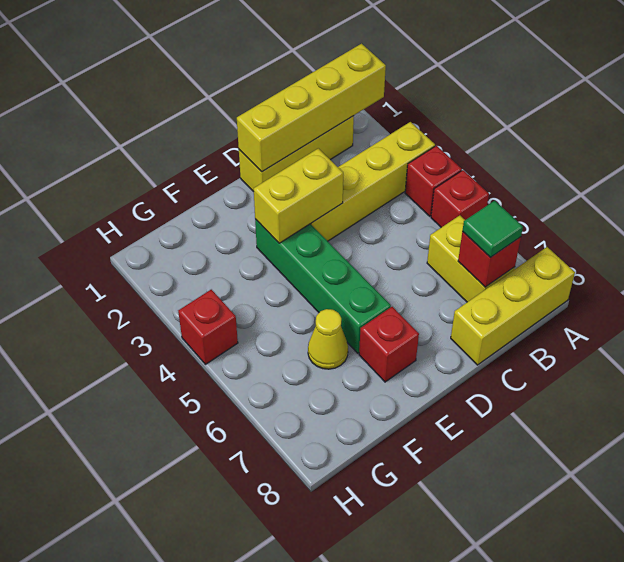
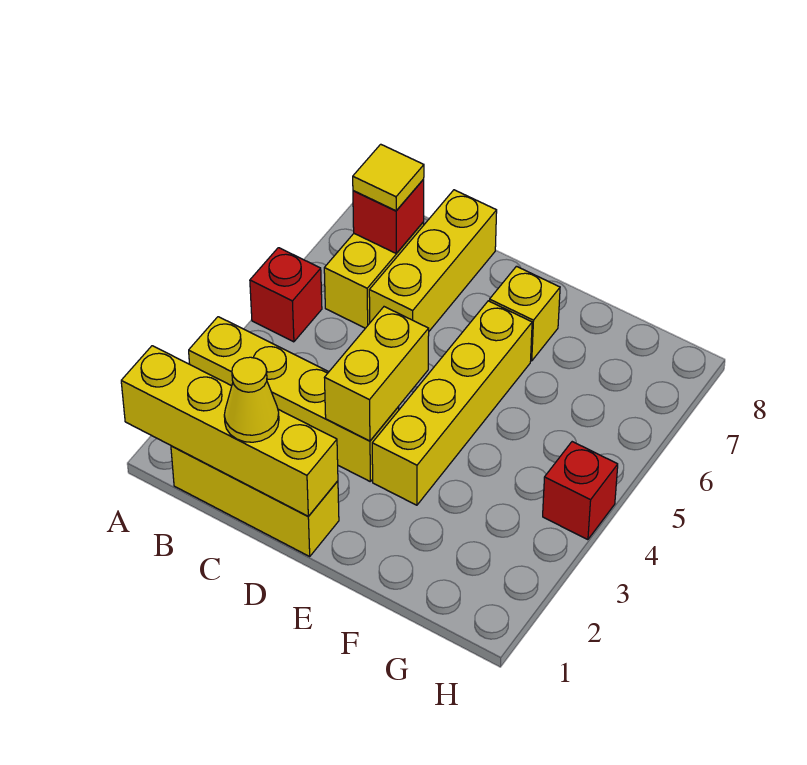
red 1x1 brick [405,146,462,216] -> none
yellow 1x3 brick [451,247,575,365] -> yellow 1x3 brick turned to [369,190,497,331]
green 1x1 tile [462,201,523,258] -> yellow 1x1 tile [353,144,424,211]
yellow 1x2 brick [254,148,343,243] -> yellow 1x2 brick turned to [324,307,429,441]
green 1x4 brick [255,219,391,353] -> yellow 1x4 brick [372,301,532,505]
red 1x1 brick [359,307,419,382] -> yellow 1x1 brick [490,266,560,361]
yellow 1x1 cone [308,309,348,369] -> yellow 1x1 cone moved to [224,357,279,442]

